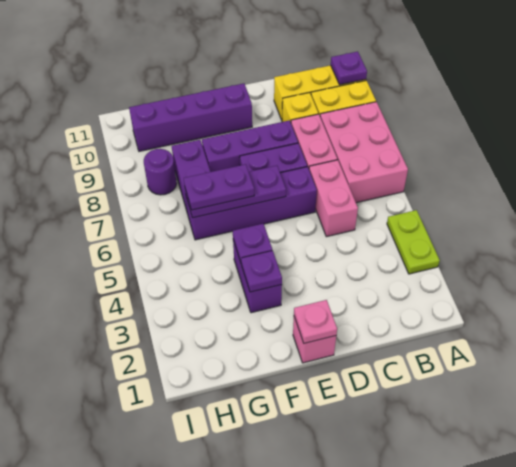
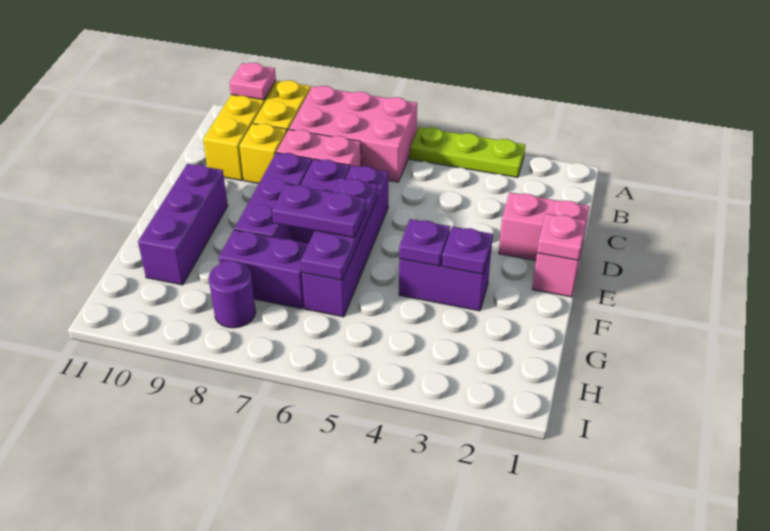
lime 1x2 plate [387,210,440,274] -> lime 1x3 plate [410,127,525,177]
purple 1x1 plate [331,52,367,85] -> pink 1x1 plate [230,63,276,100]
pink 1x2 brick [309,160,358,237] -> pink 1x2 brick moved to [499,193,590,260]
purple 1x4 brick [129,83,252,151] -> purple 1x3 brick [138,164,228,285]
purple 1x2 plate [184,164,254,210] -> purple 1x2 plate turned to [272,184,366,238]

